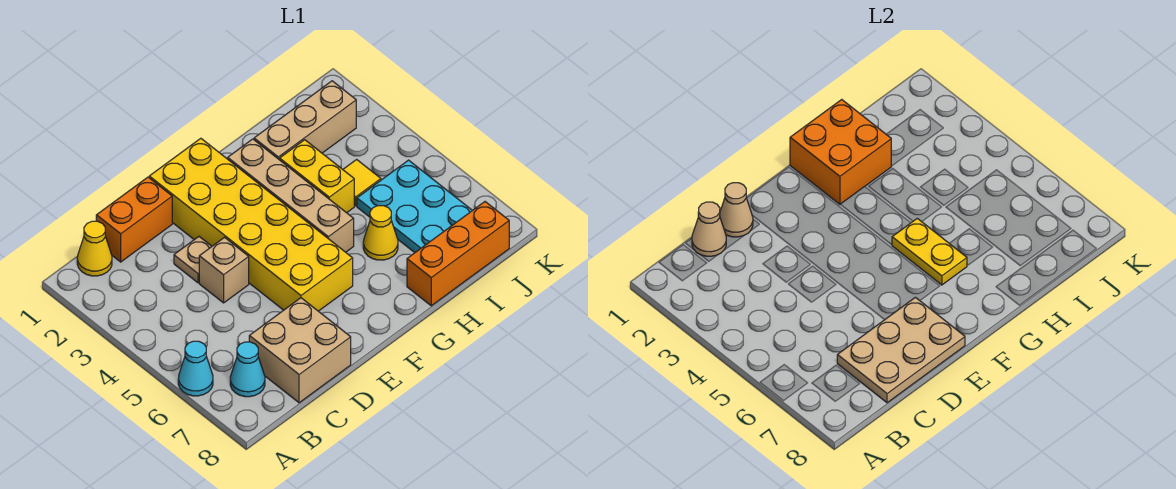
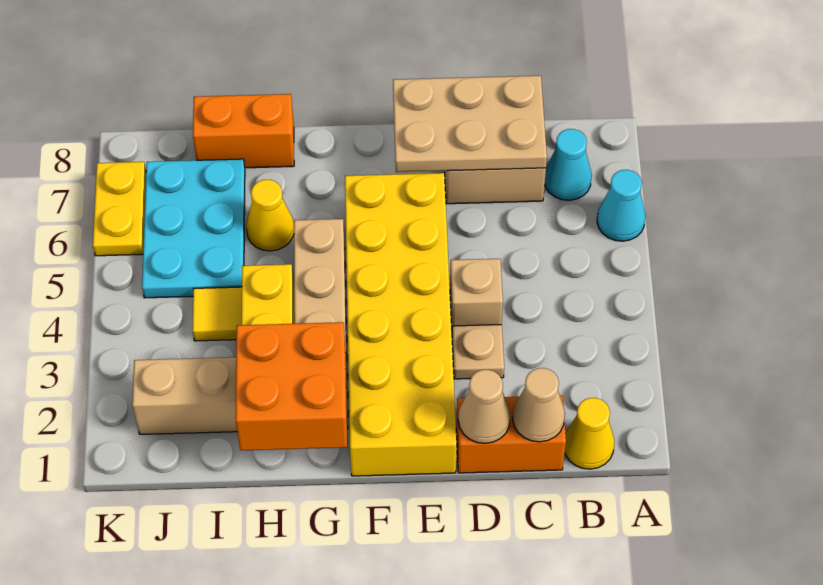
yellow 1x2 plate [892,218,967,285] -> yellow 1x2 plate moved to [93,162,146,256]
orange 1x3 brick [407,202,509,306] -> orange 1x2 brick [193,94,294,168]

